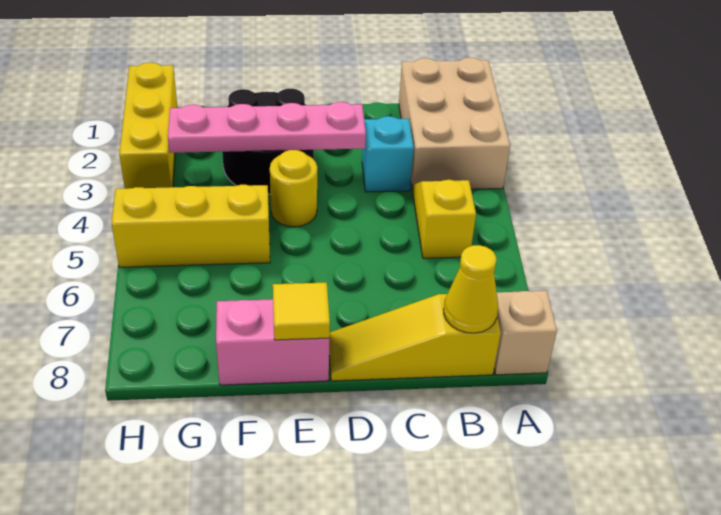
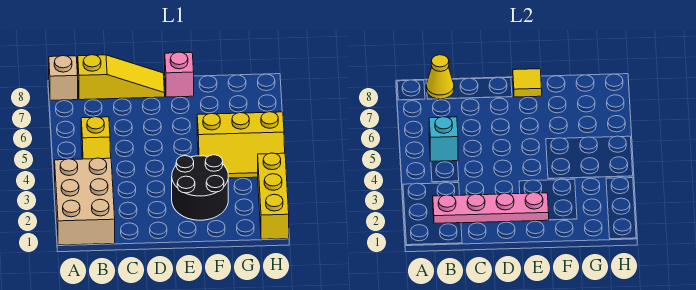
cyan 1x1 brick [362,116,414,192] -> cyan 1x1 brick moved to [429,117,458,161]
pink 1x4 plate [168,102,366,153] -> pink 1x4 plate moved to [433,193,549,223]
yellow 1x1 round brick [270,150,317,227] -> none
pink 1x2 brick [216,299,330,385] -> pink 1x1 brick [165,52,194,97]

